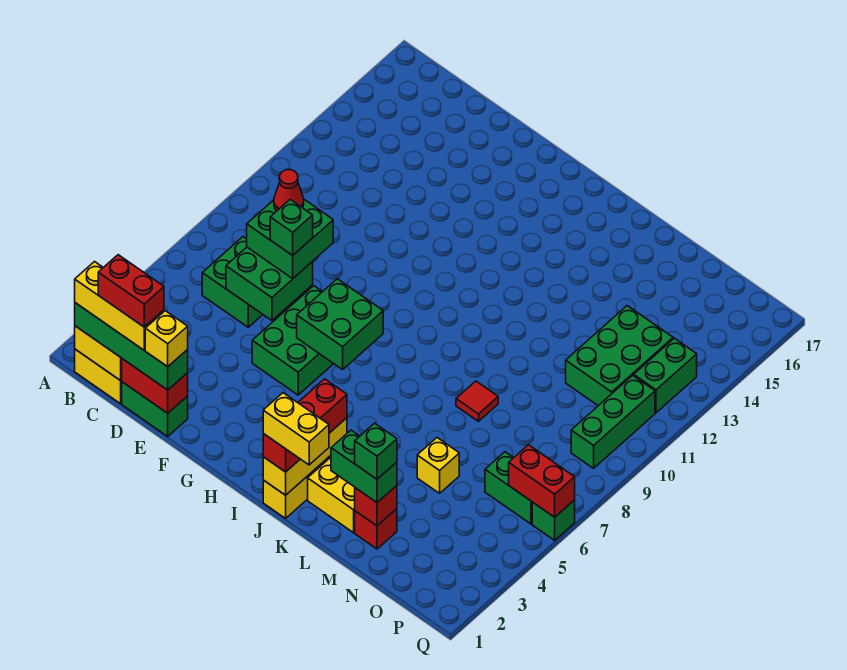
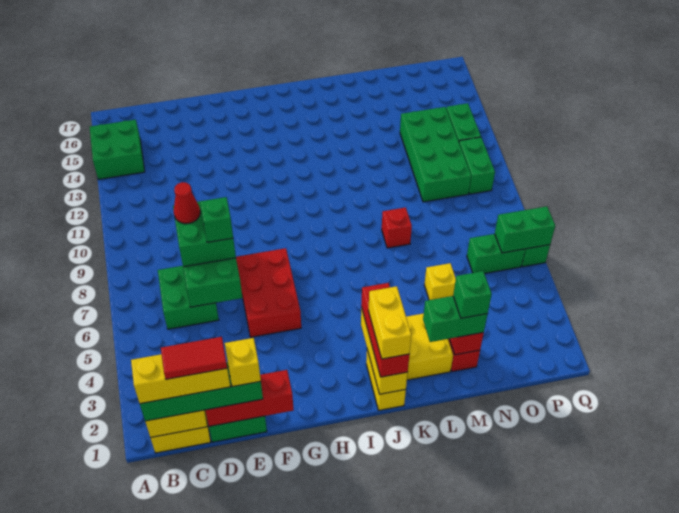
red 1x2 brick [98,255,164,327] -> red 1x2 tile [161,337,227,379]
red 1x2 brick [122,359,188,413] -> red 1x3 brick [205,370,294,426]
green 2x3 brick [252,286,333,395] -> red 2x3 brick [236,248,301,337]
green 2x2 brick [297,279,383,370] -> green 2x2 brick moved to [90,120,145,180]
yellow 1x2 brick [263,393,329,465] -> yellow 1x2 brick turned to [368,286,411,359]
red 1x1 tile [456,381,498,421] -> red 1x1 brick [382,207,412,248]
green 2x3 brick [566,306,673,406] -> green 2x4 brick [400,107,471,202]
red 1x2 brick [509,445,575,517] -> green 1x2 brick [495,206,555,253]
green 1x3 brick [571,375,655,468] -> green 1x2 brick [459,137,495,194]

